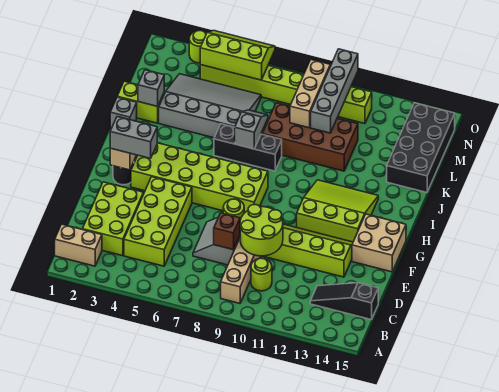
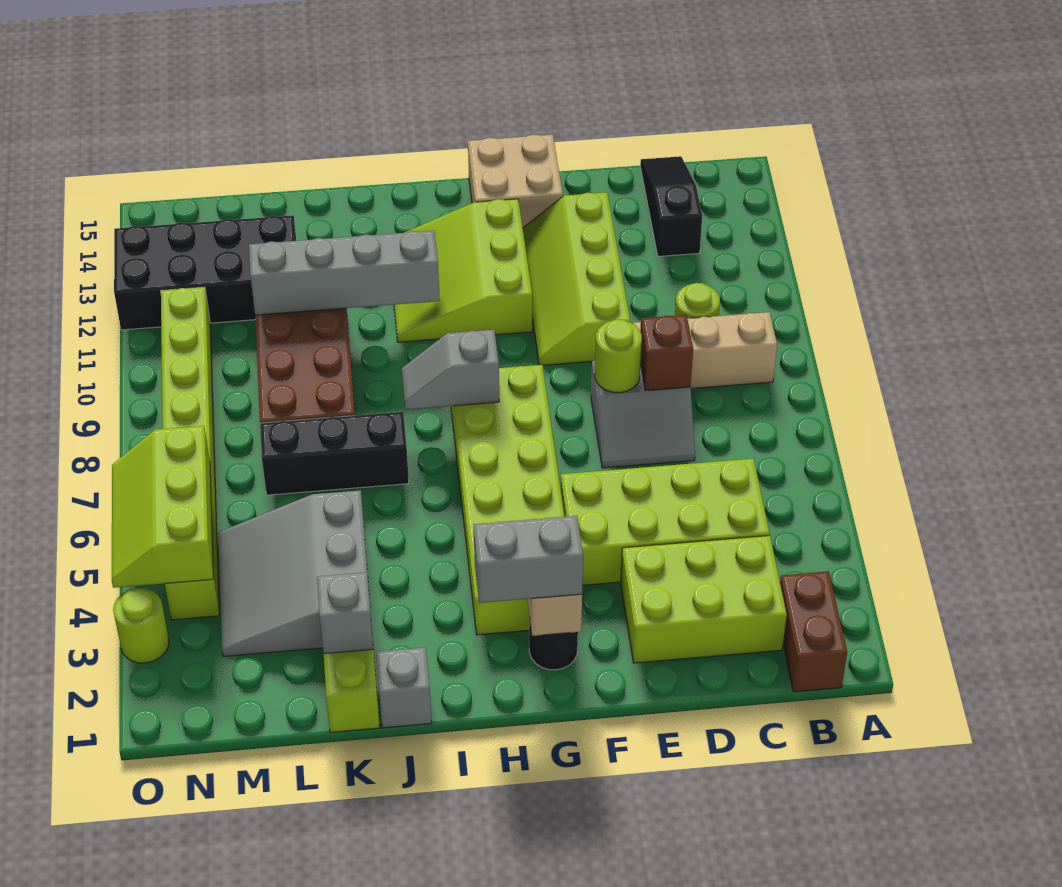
tan 1x2 brick [55,224,102,266] -> brown 1x2 brick [780,571,847,692]
black 1x3 slope [310,283,378,320] -> black 1x3 slope turned to [640,156,702,257]
lime 2x2 round brick [240,205,283,256] -> none
grey 1x2 brick [110,117,157,158] -> grey 1x2 brick turned to [474,516,583,603]
black 1x3 brick [214,124,282,171] -> black 1x3 brick turned to [260,412,409,495]
grey 1x2 slope [235,110,268,149] -> grey 1x2 slope moved to [402,330,499,409]
grey 3x4 slope [159,74,261,138] -> grey 3x3 slope [218,490,370,657]
black 2x4 brick [387,103,455,192] -> black 2x4 brick moved to [114,216,296,330]
tan 1x3 brick [290,60,330,128] -> none
grey 1x4 brick [311,49,358,133] -> grey 1x4 brick moved to [249,231,440,315]

